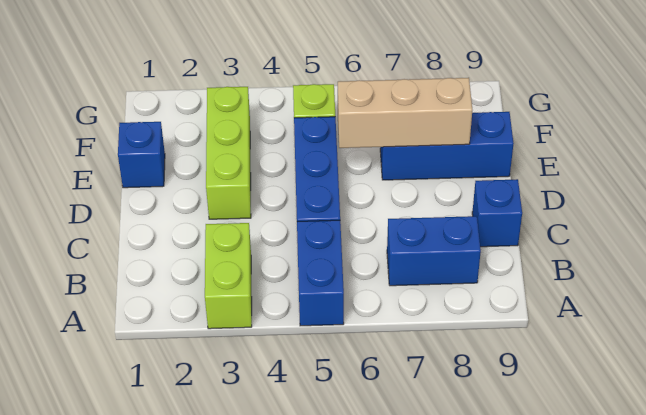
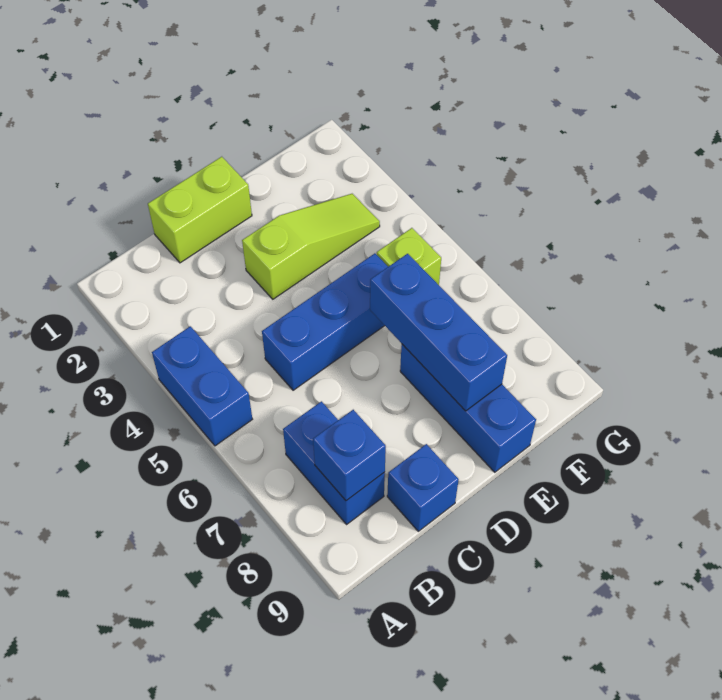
lime 1x2 brick [205,223,252,329] -> lime 1x2 brick moved to [148,157,252,263]
blue 1x2 brick [297,220,344,326] -> blue 1x2 brick turned to [152,326,252,446]
lime 1x3 brick [206,87,251,219] -> lime 1x3 slope [242,194,380,299]
blue 1x1 brick [118,122,165,188] -> blue 1x1 brick moved to [313,410,386,501]
tan 1x3 brick [338,78,472,148] -> blue 1x3 brick [370,254,507,411]

